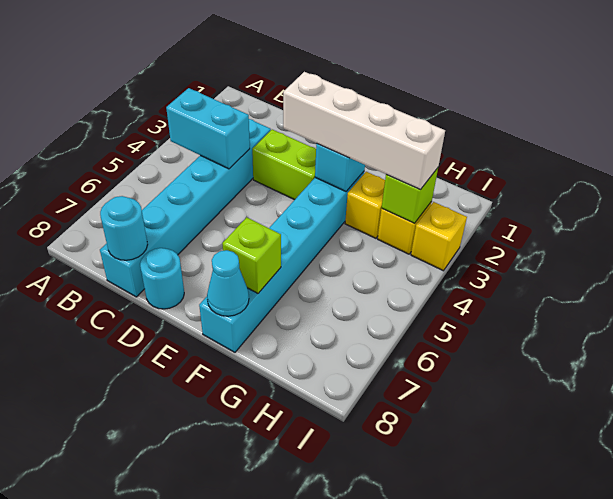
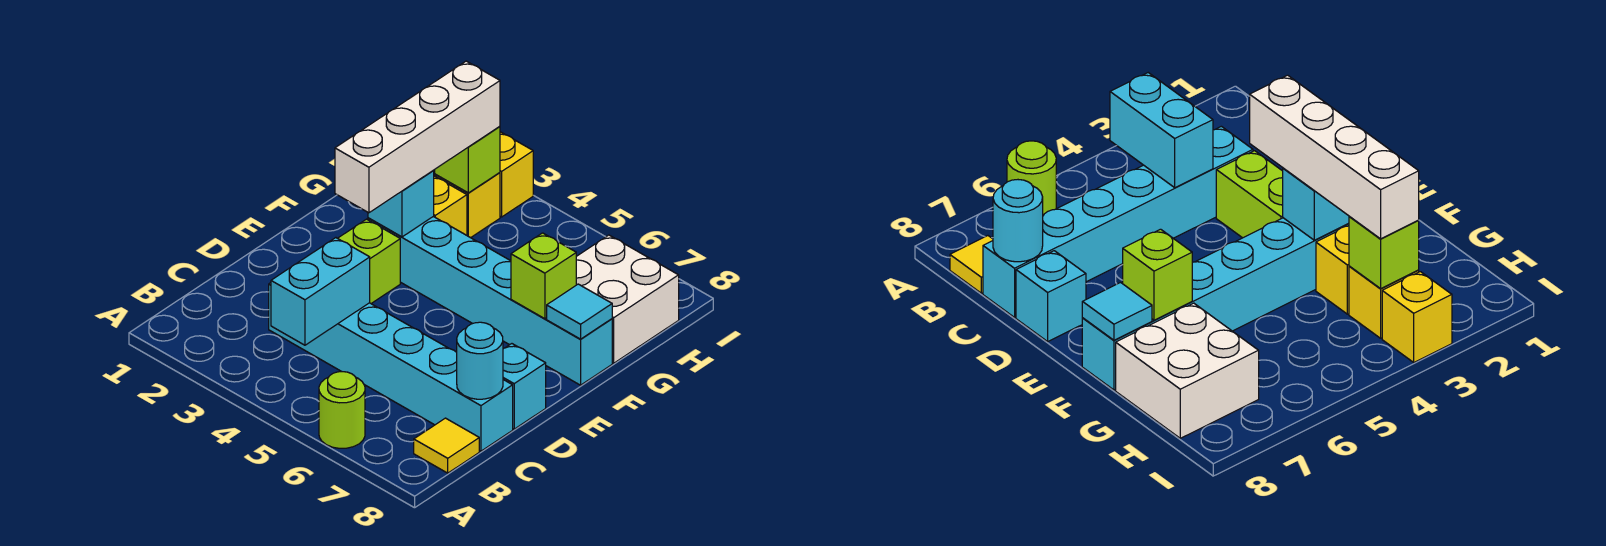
none -> lime 1x1 round brick [319,372,365,448]
none -> yellow 1x1 tile [414,418,479,473]
cyan 1x1 round brick [140,248,184,309] -> cyan 1x1 brick [503,344,546,429]
cyan 1x1 cone [207,250,249,316] -> cyan 1x1 tile [547,284,612,339]
none -> white 2x2 brick [576,235,679,363]

